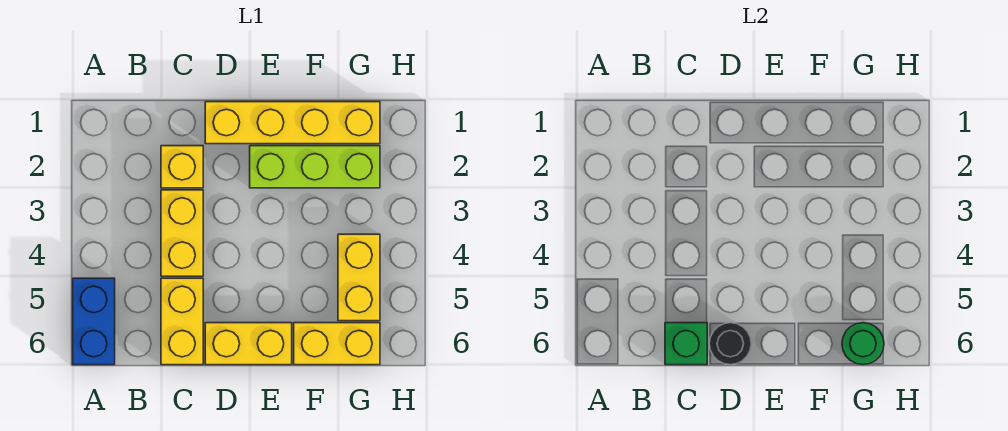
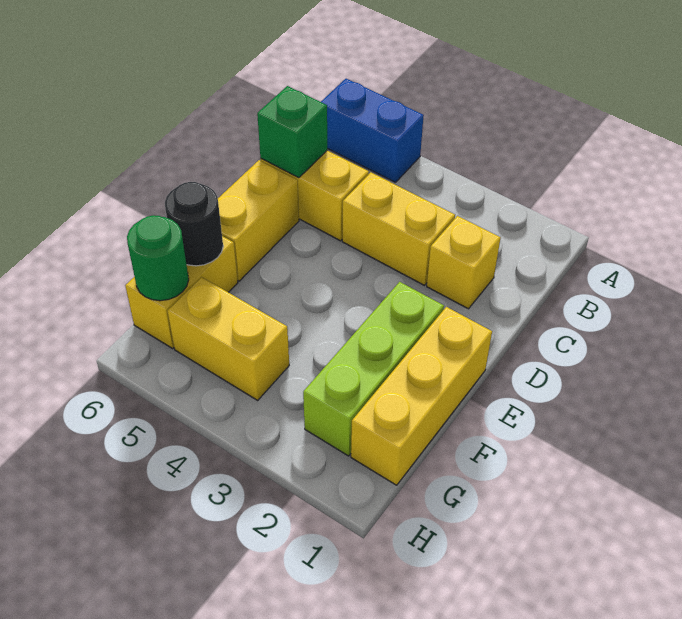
yellow 1x4 brick [205,102,380,144] -> yellow 1x3 brick [351,307,492,485]
black 1x1 round brick [709,323,751,365] -> black 1x1 round brick moved to [165,182,223,266]

